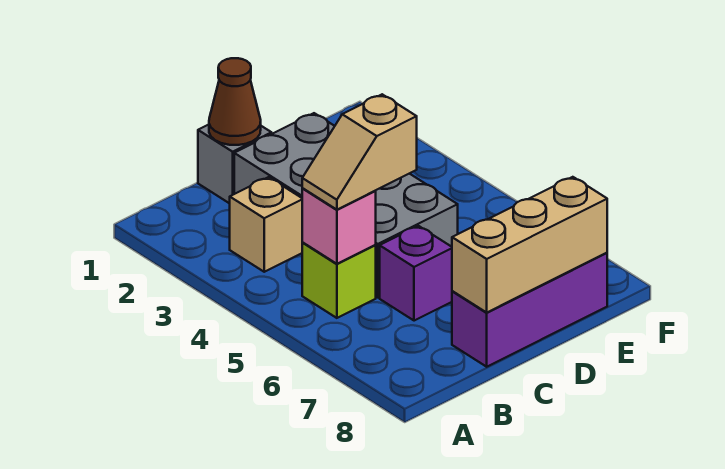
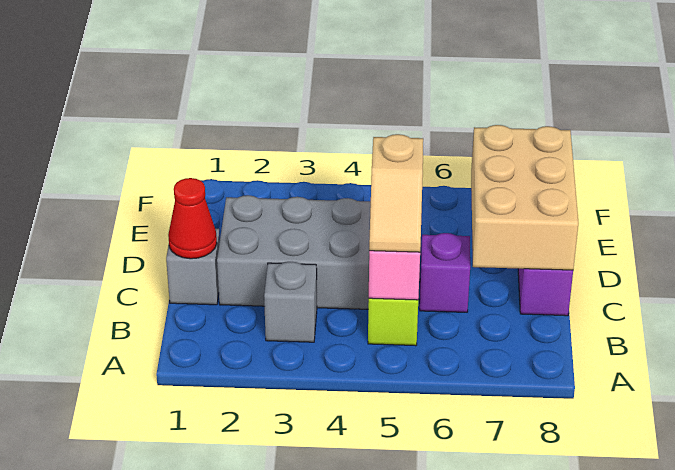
tan 1x1 brick [230,177,303,272] -> grey 1x1 brick [264,262,317,342]
brown 1x1 cone [209,58,261,145] -> red 1x1 cone [168,178,217,259]
tan 1x3 brick [452,177,607,312] -> tan 2x3 brick [471,125,578,270]

